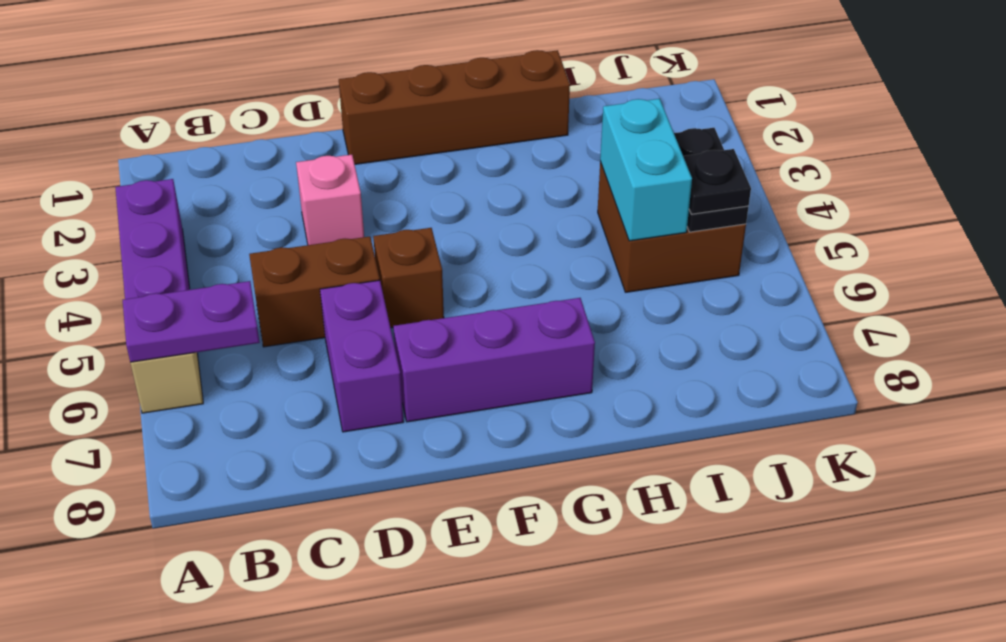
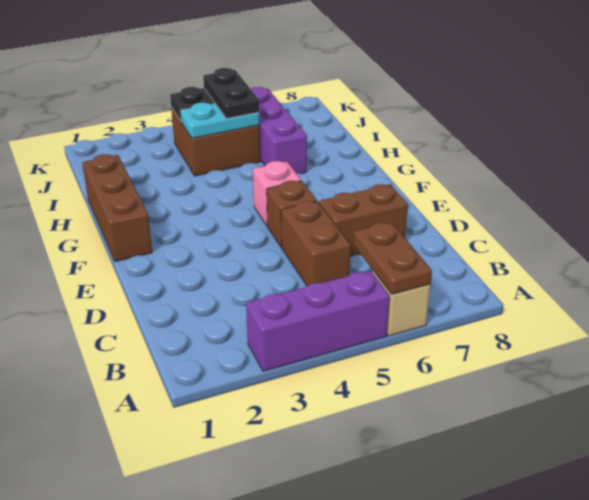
purple 1x2 plate [123,281,260,362] -> brown 1x2 plate [354,222,432,294]
pink 1x1 brick [296,155,364,245] -> pink 1x1 brick moved to [253,161,301,226]
purple 1x2 brick [320,280,403,432] -> brown 1x2 brick [319,184,408,257]
brown 1x4 brick [339,50,570,164] -> brown 1x3 brick [82,154,152,262]
purple 1x3 brick [393,298,595,422] -> purple 1x3 brick moved to [251,87,307,174]
cyan 1x2 brick [600,99,692,241] -> cyan 1x2 plate [181,103,259,138]
black 1x1 plate [683,149,751,214] -> black 1x2 plate [203,68,259,119]

